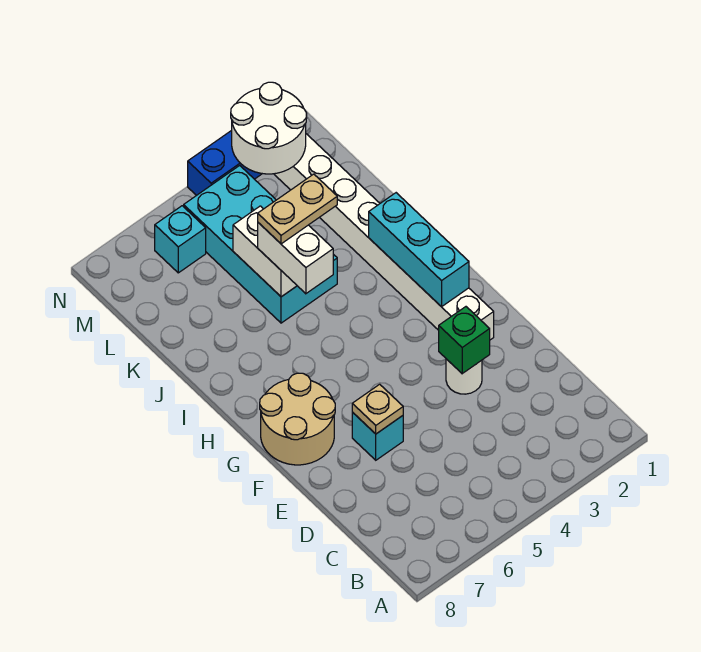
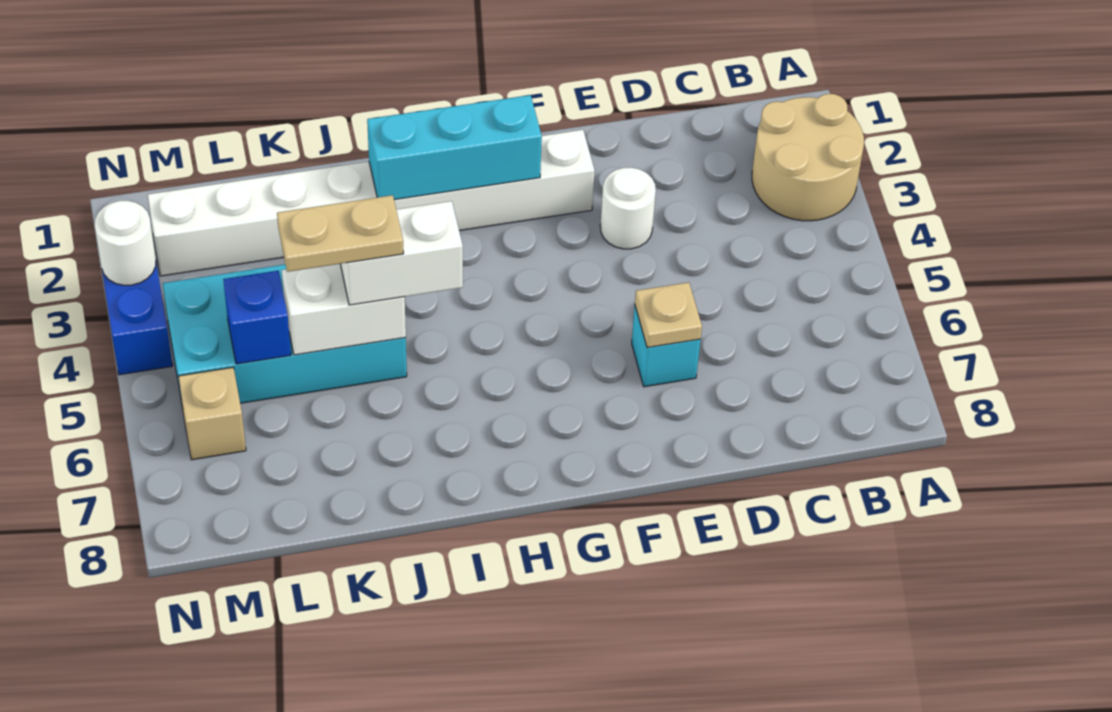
green 1x1 brick [439,307,490,374] -> none
tan 2x2 round brick [260,373,335,465] -> tan 2x2 round brick moved to [752,94,864,221]
tan 1x2 plate [258,174,337,244] -> tan 1x2 plate turned to [277,195,404,272]
none -> blue 1x1 brick [223,271,291,364]
white 2x2 round brick [231,82,307,174] -> white 1x1 round brick [95,201,156,285]
cyan 1x1 brick [155,206,206,273] -> tan 1x1 brick [178,367,246,460]

